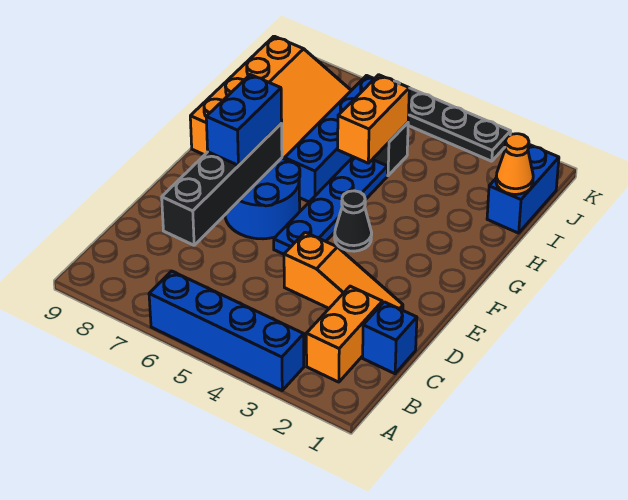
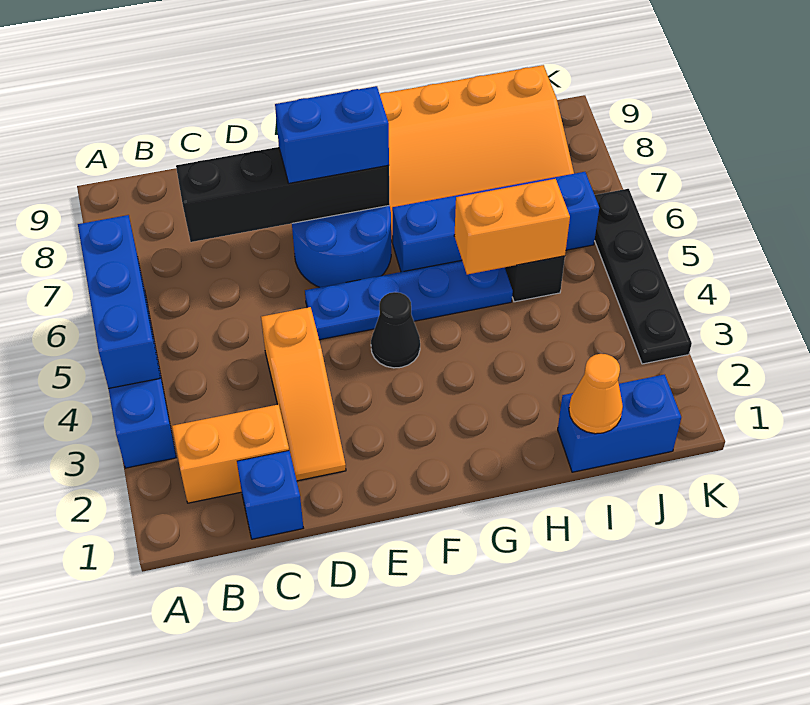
none -> blue 1x3 brick [78,215,160,388]

